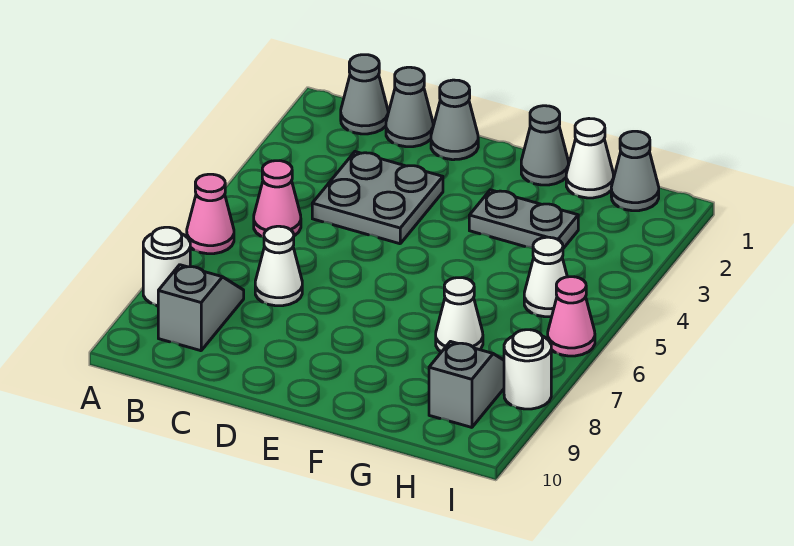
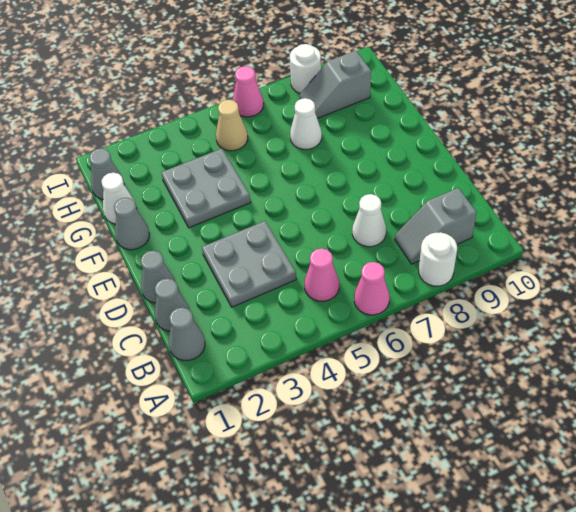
grey 1x2 plate [469,190,578,248] -> grey 2x2 plate [161,149,251,228]
white 1x1 cone [524,237,567,317] -> tan 1x1 cone [216,100,248,151]

